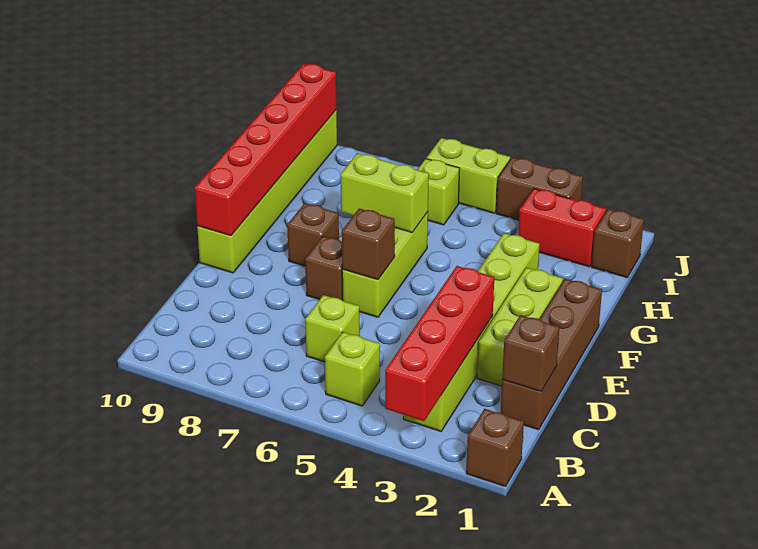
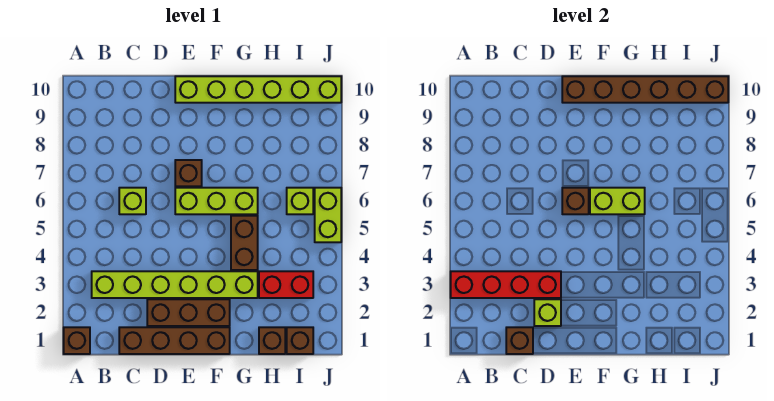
lime 1x1 brick [325,332,380,406] -> lime 1x1 brick moved to [534,299,561,326]
lime 1x3 brick [477,267,563,386] -> brown 1x3 brick [147,299,230,326]
red 1x6 brick [194,64,337,236] -> brown 1x6 brick [562,76,728,103]
brown 1x1 brick [287,203,339,266] -> brown 1x1 brick moved to [259,327,285,354]
lime 1x2 brick [341,153,429,232] -> lime 1x2 brick turned to [590,188,645,214]
red 1x2 brick [518,189,606,267] -> red 1x2 brick turned to [259,271,313,298]
brown 1x2 brick [496,157,583,220] -> brown 1x2 brick moved to [231,216,258,270]

